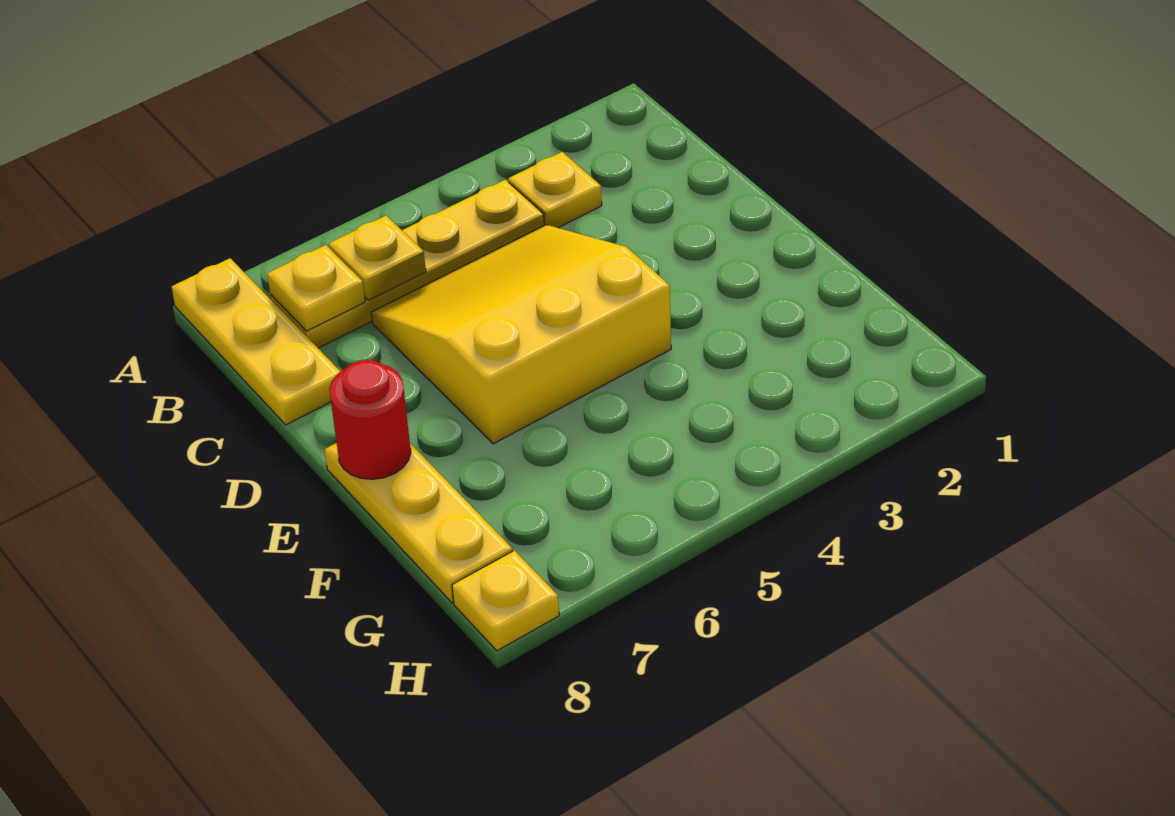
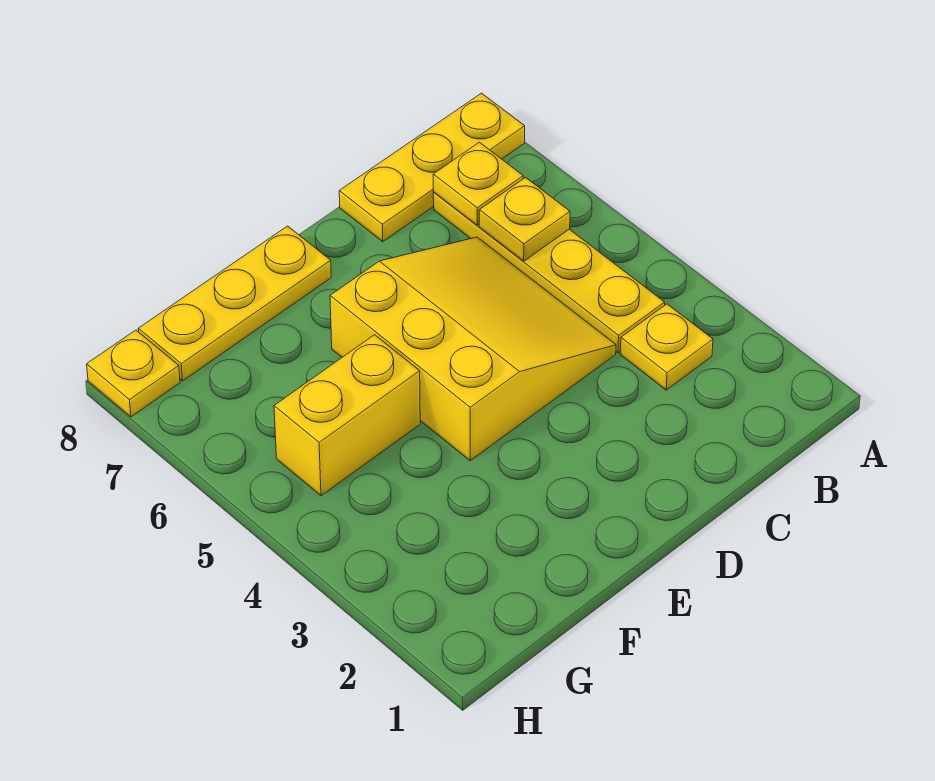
red 1x1 round brick [329,360,411,479] -> none
none -> yellow 1x2 brick [274,335,420,496]

